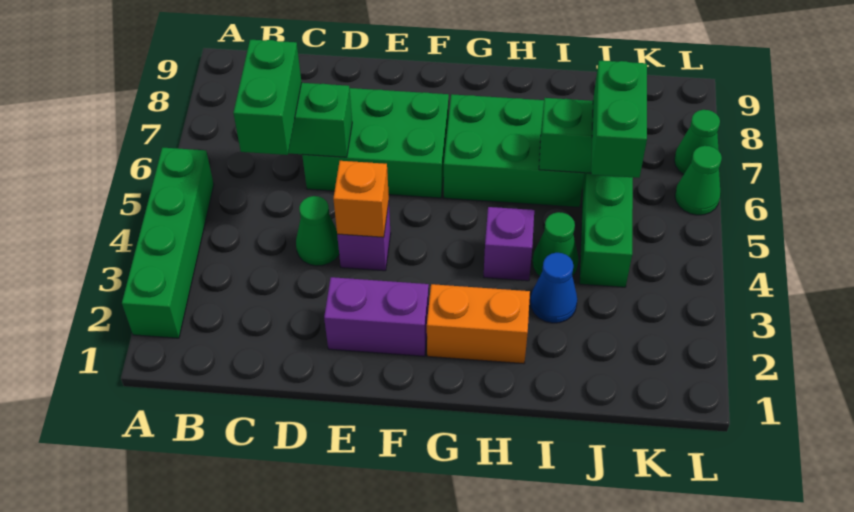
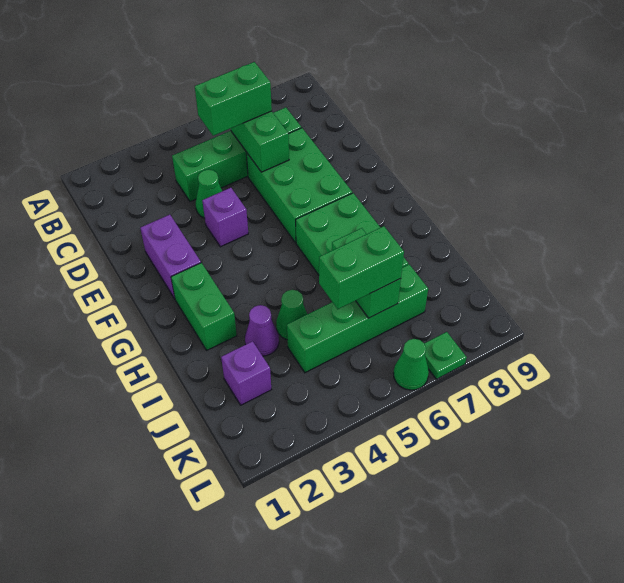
green 1x4 brick [122,147,214,338] -> green 1x4 brick moved to [172,107,301,202]
orange 1x1 brick [333,161,389,237] -> none
orange 1x2 brick [427,284,530,364] -> green 1x2 brick [171,263,237,350]
purple 1x1 brick [484,207,534,281] -> purple 1x1 brick moved to [221,341,271,405]
blue 1x1 cone [530,253,577,323] -> purple 1x1 cone [245,305,279,356]
green 1x1 cone [674,110,720,175] -> green 1x1 plate [424,332,467,379]

